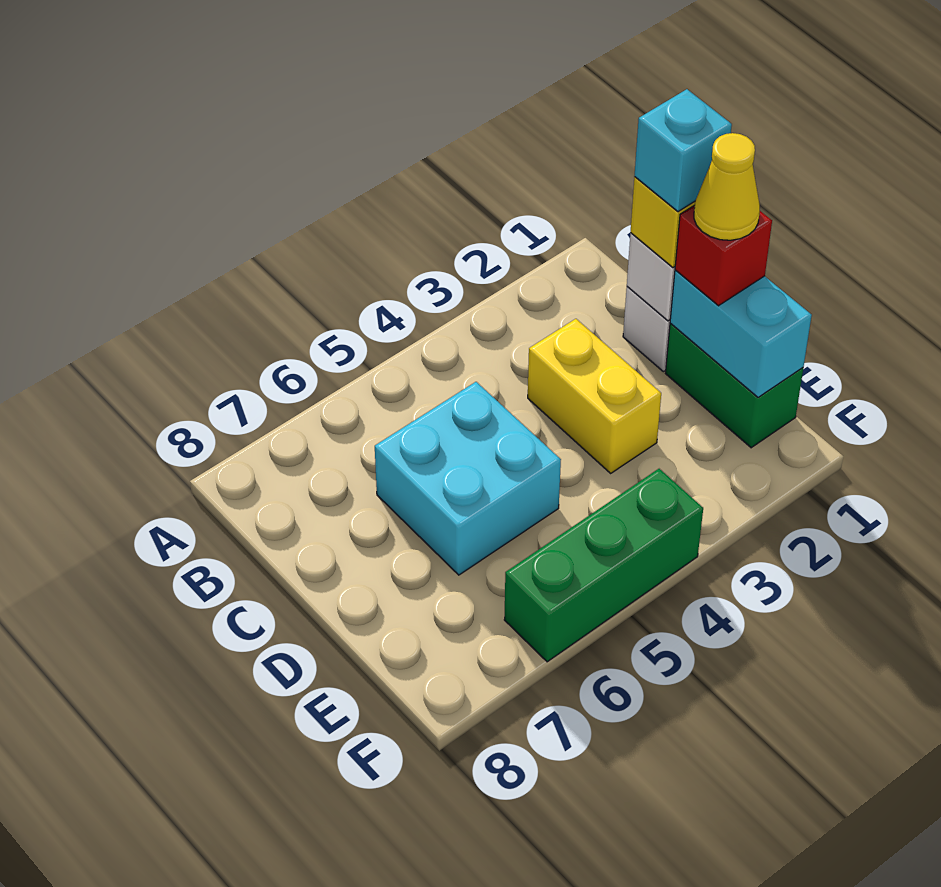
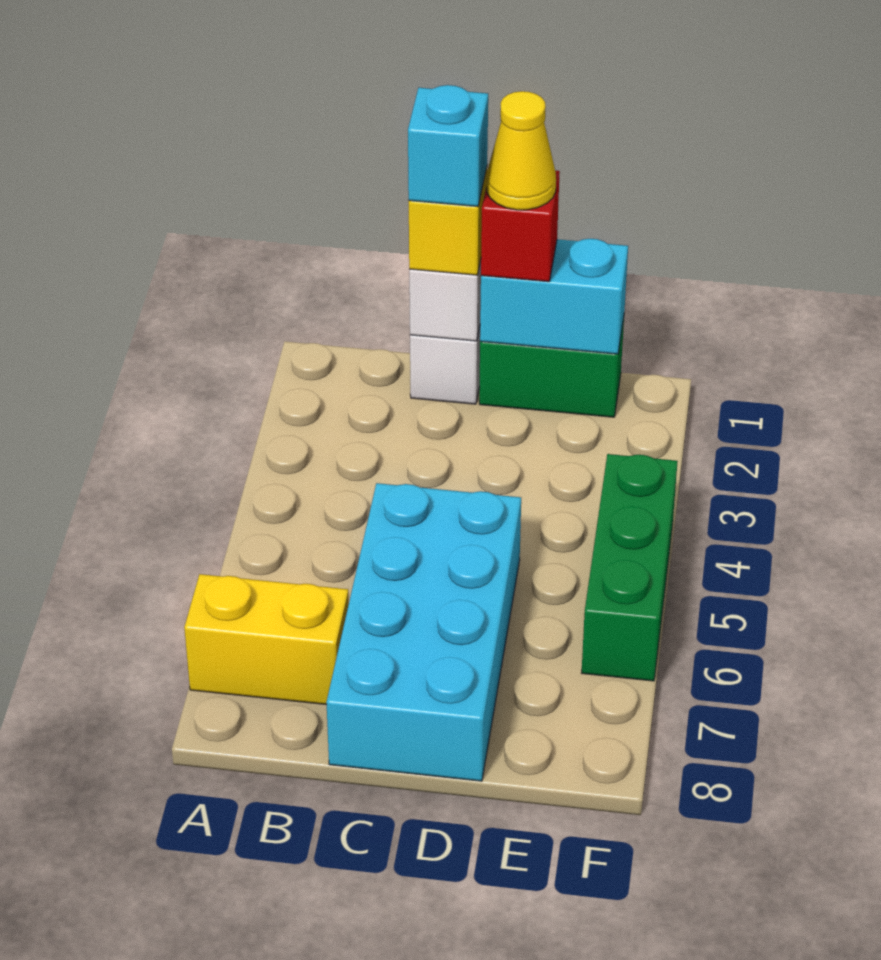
yellow 1x2 brick [528,319,661,473] -> yellow 1x2 brick moved to [184,574,349,705]
cyan 2x2 brick [375,382,561,575] -> cyan 2x4 brick [326,483,521,781]

